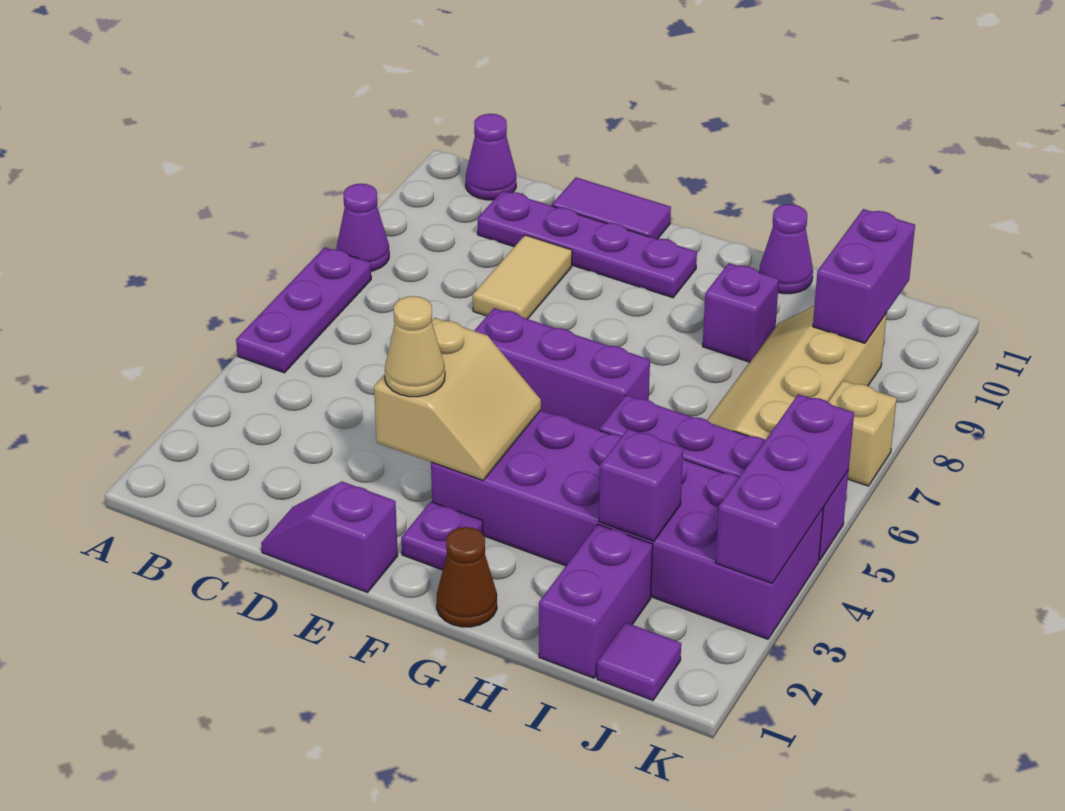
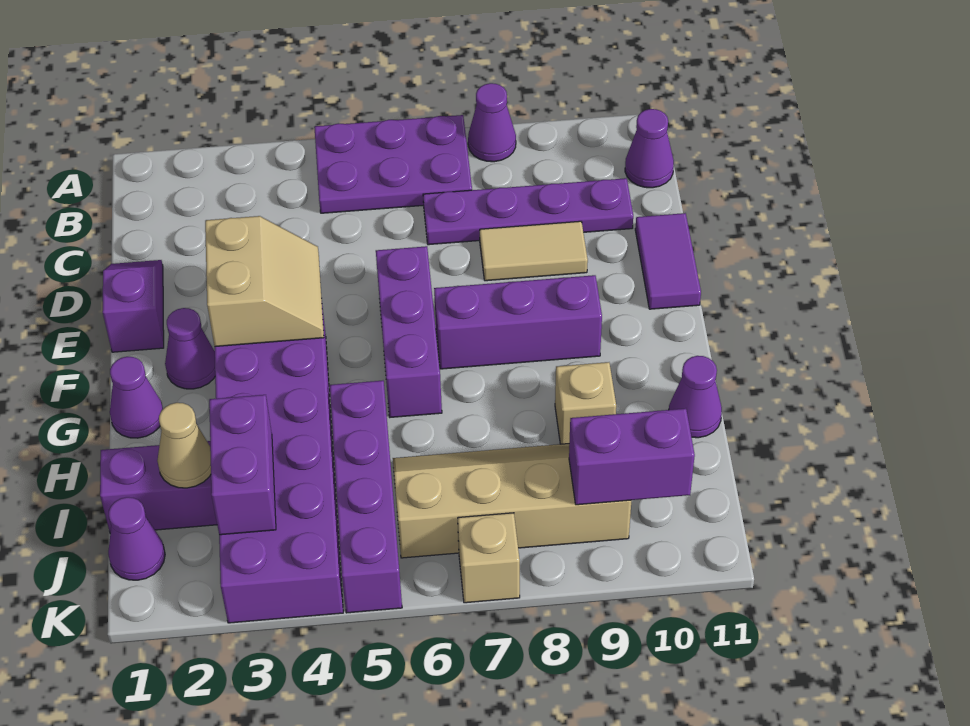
purple 1x3 plate [236,247,371,373] -> purple 2x3 plate [314,115,472,213]
purple 1x4 plate [478,191,697,298] -> purple 1x4 plate turned to [423,178,633,245]
tan 2x2 slope [374,318,541,480] -> tan 2x2 slope turned to [205,216,324,347]
tan 1x1 cone [385,296,445,397] -> tan 1x1 cone moved to [157,403,211,488]
purple 1x1 plate [401,502,483,570] -> purple 1x1 cone [165,308,215,389]
brown 1x1 cone [437,527,497,627] -> purple 1x1 cone [110,357,163,438]
purple 1x1 brick [703,263,779,362] -> tan 1x1 brick [555,362,616,444]
purple 1x1 brick [599,429,683,541] -> purple 1x2 brick [209,395,276,535]
purple 1x1 tile [597,622,681,700] -> purple 1x1 cone [108,497,165,580]
purple 1x3 brick [716,394,854,583] -> purple 1x3 brick moved to [434,275,602,369]

